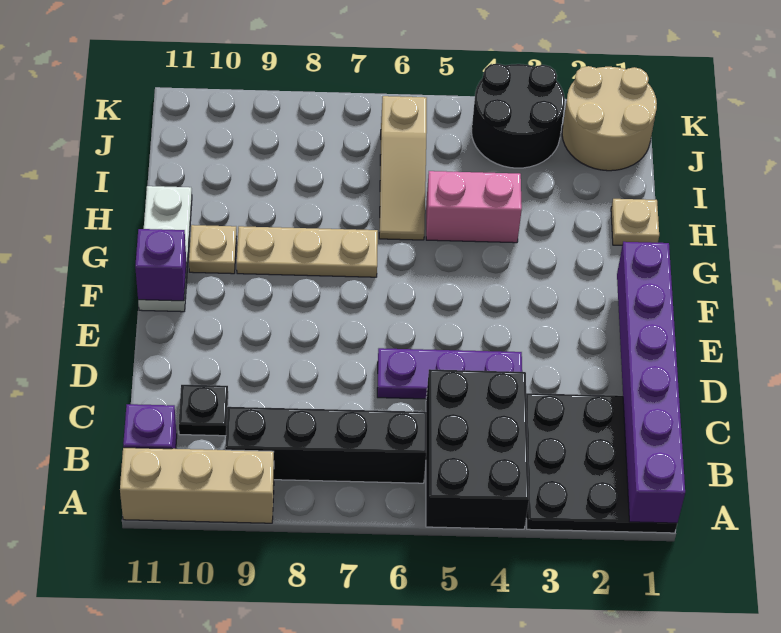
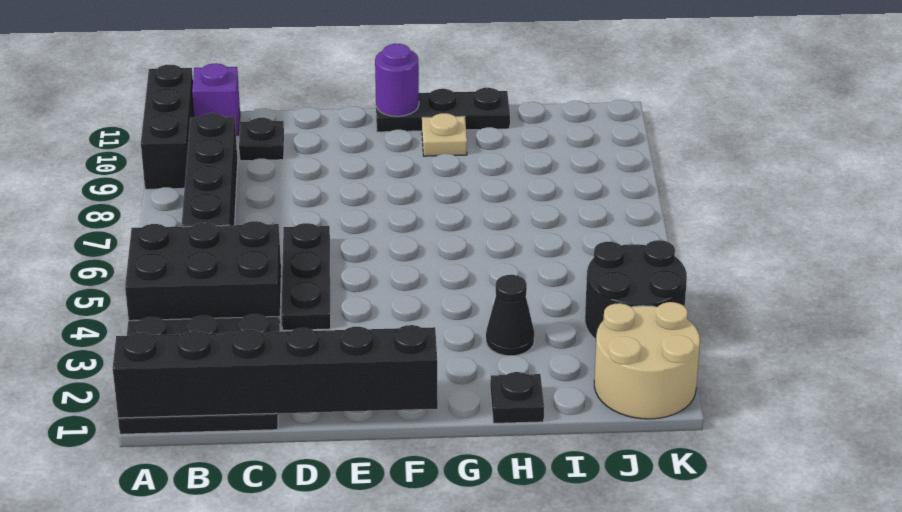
purple 1x6 brick [617,242,685,523] -> black 1x6 brick [113,325,438,418]
tan 1x3 brick [120,448,274,523] -> black 1x3 brick [141,65,194,189]
purple 1x3 plate [377,348,522,399] -> black 1x3 plate [282,223,331,330]
white 1x3 plate [138,186,192,312] -> black 1x3 plate [376,88,510,132]
purple 1x1 brick [135,229,186,301] -> purple 1x1 round brick [375,44,419,116]
tan 1x3 plate [237,226,378,277] -> none
tan 1x1 plate [611,199,659,245] -> black 1x1 plate [490,372,544,423]
none -> black 1x1 cone [486,275,534,356]
pink 1x2 brick [426,171,522,243] -> none
tan 1x3 slope [379,96,427,240] -> none

